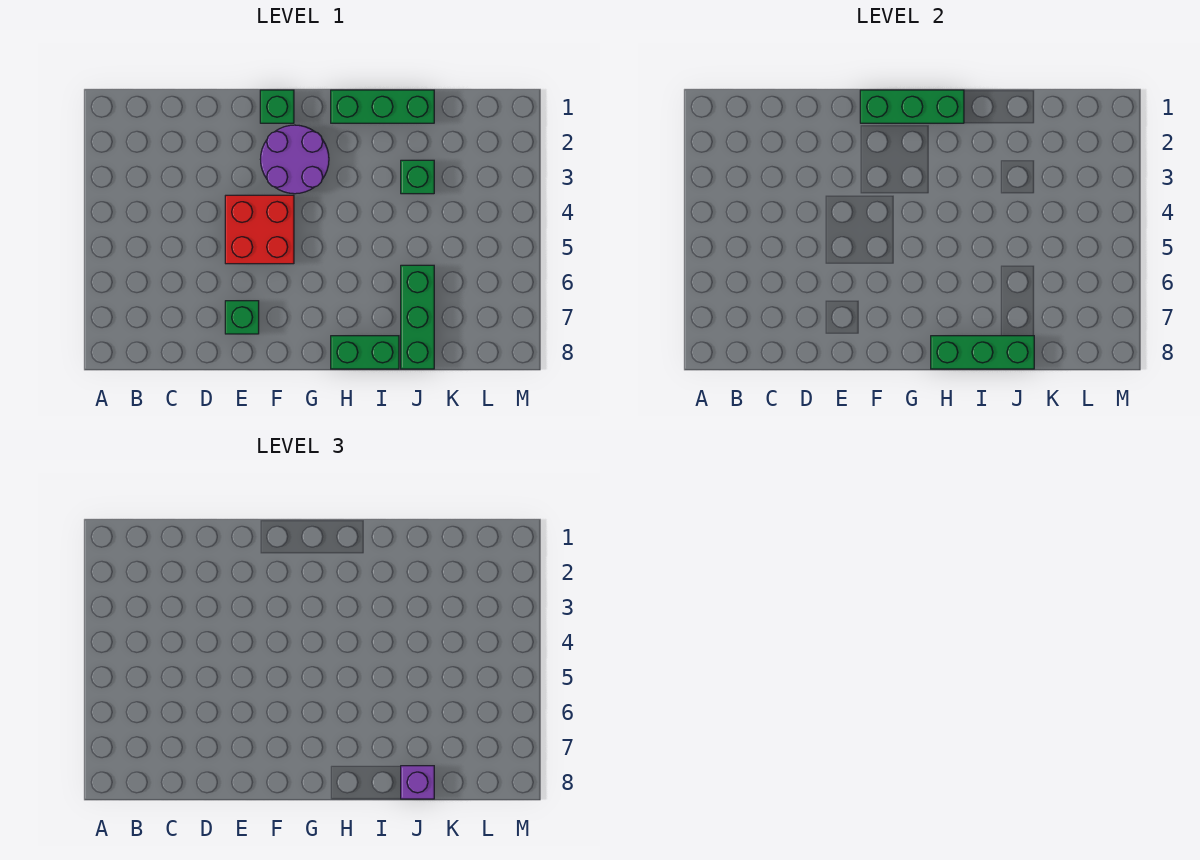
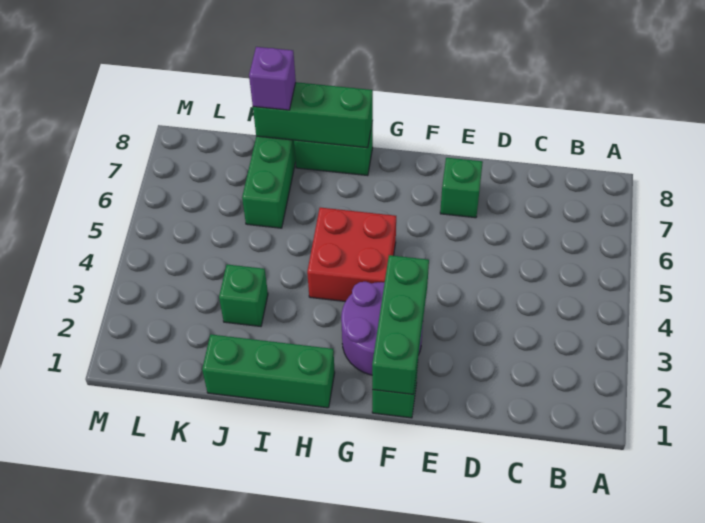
red 2x2 brick [225,195,294,264] -> red 2x2 brick moved to [307,208,396,301]
green 1x3 brick [860,90,964,123] -> green 1x3 brick turned to [372,255,429,394]

